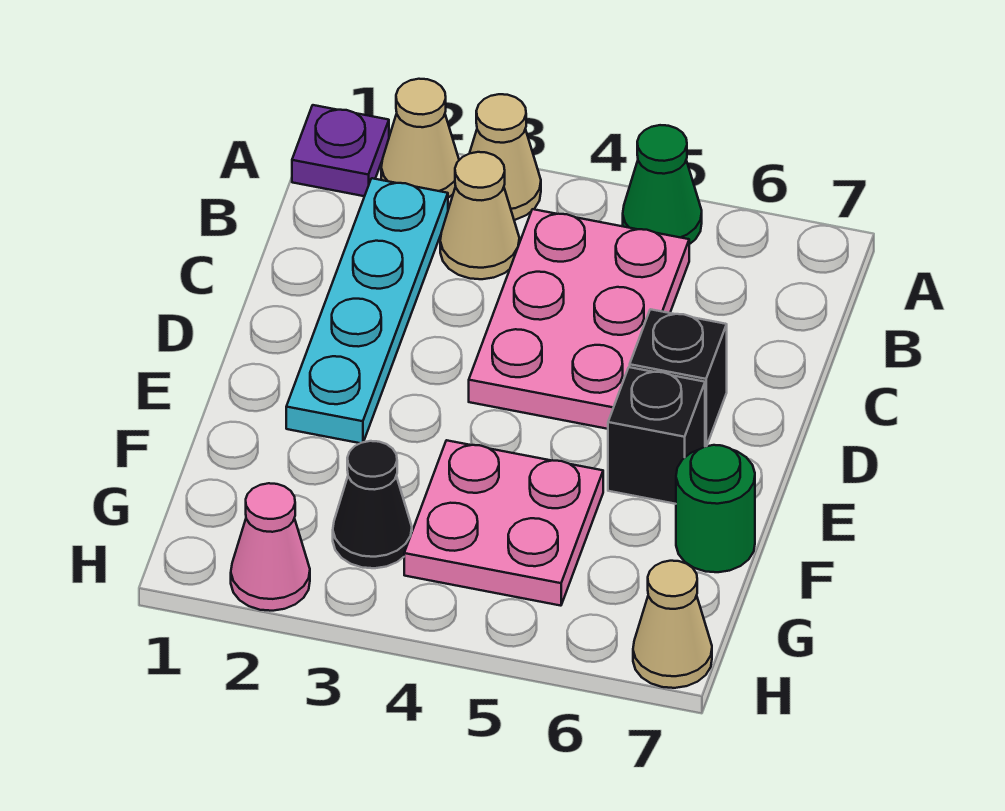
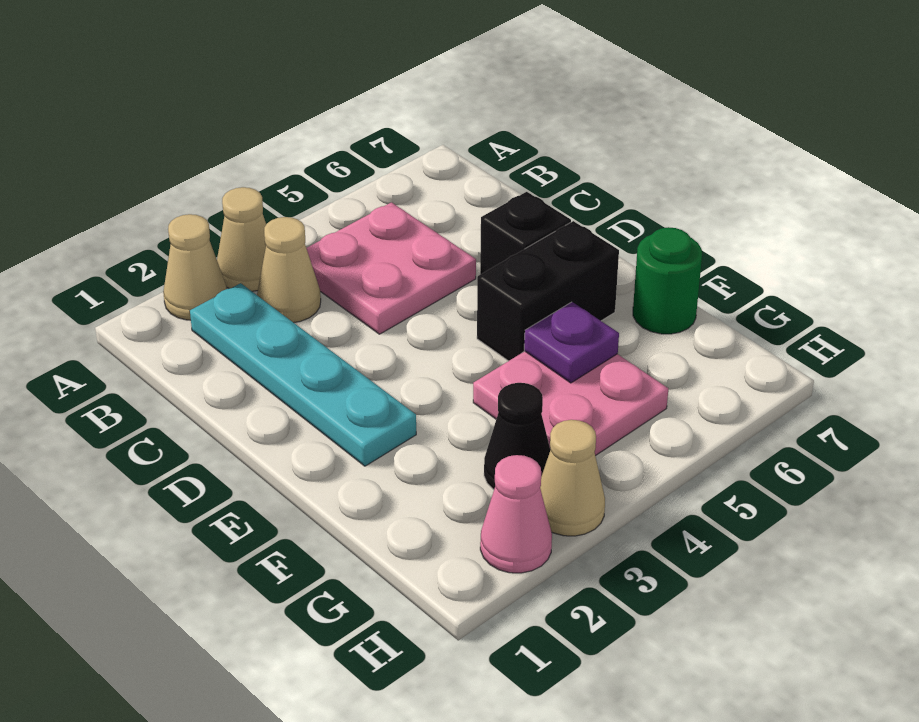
purple 1x1 plate [292,105,389,196] -> purple 1x1 plate moved to [524,302,619,383]
green 1x1 cone [623,125,702,244] -> none
pink 2x3 plate [469,209,689,429] -> pink 2x2 plate [306,202,476,334]
black 1x1 brick [608,367,705,504] -> black 1x2 brick [477,221,619,361]
tan 1x1 cone [633,561,712,688] -> tan 1x1 cone moved to [540,420,605,536]

